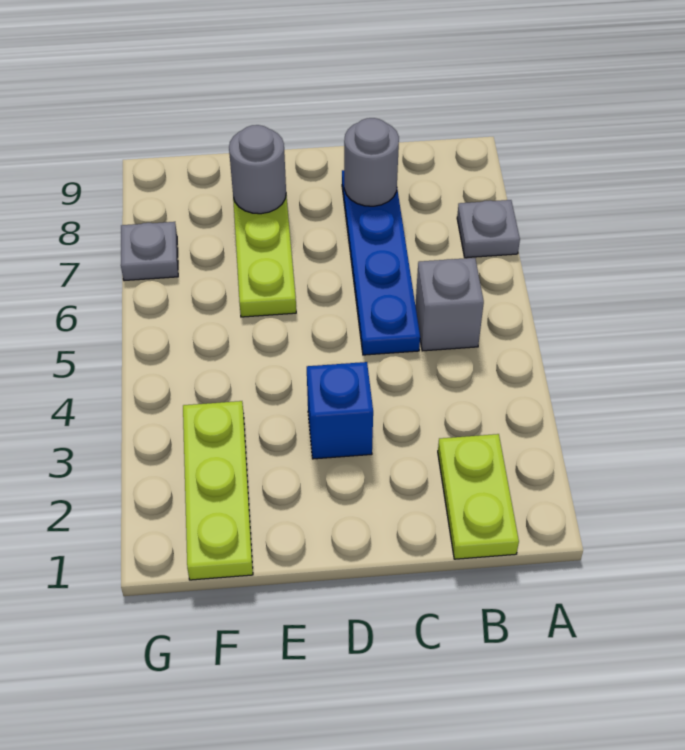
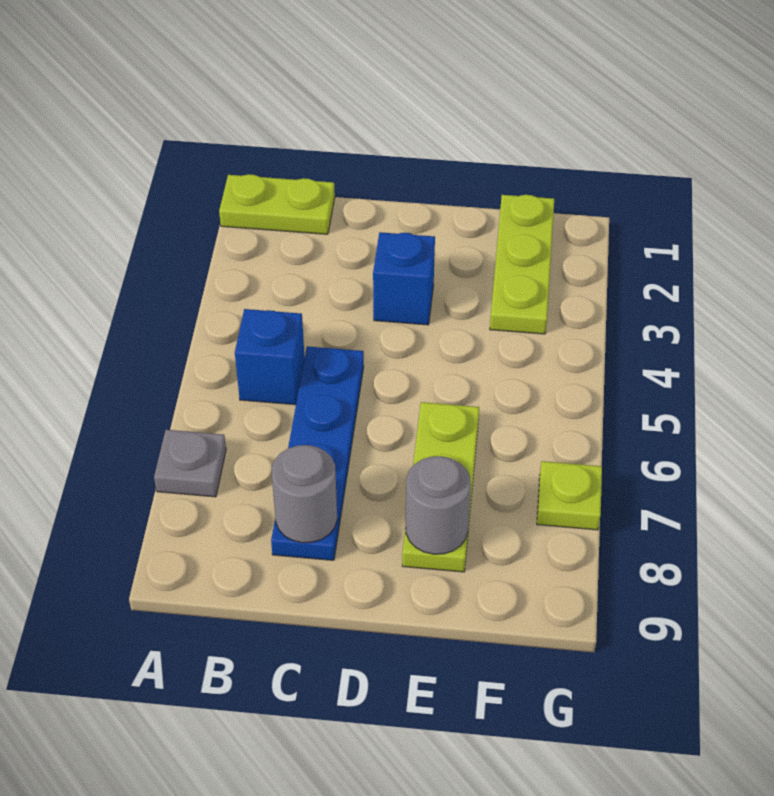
lime 1x2 plate [438,434,519,559] -> lime 1x2 plate turned to [219,174,335,234]
grey 1x1 brick [415,258,484,351] -> blue 1x1 brick [235,309,305,405]
grey 1x1 plate [121,222,178,281] -> lime 1x1 plate [537,461,602,530]

